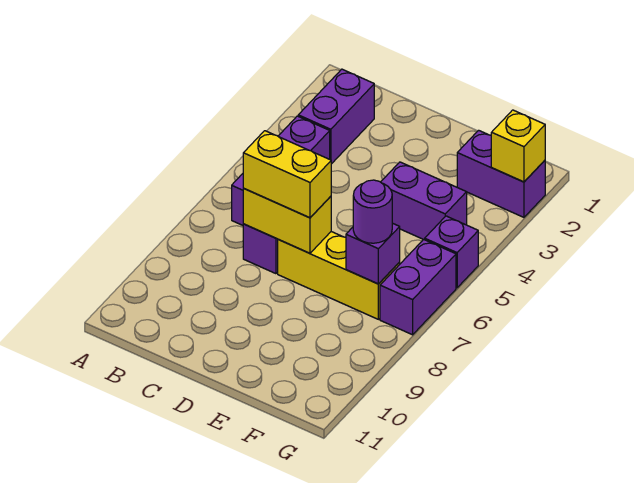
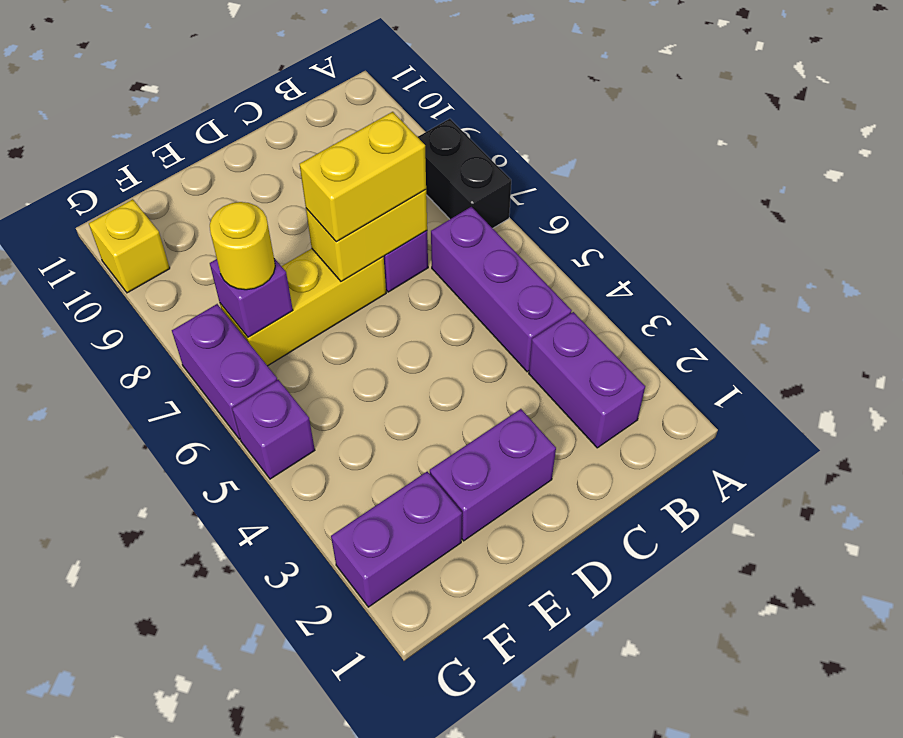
none -> black 1x2 brick [418,119,511,228]
purple 1x2 brick [381,162,467,240] -> purple 1x2 brick moved to [430,409,556,541]
purple 1x1 round brick [353,180,392,243] -> yellow 1x1 round brick [210,202,275,290]
yellow 1x1 brick [491,110,545,182] -> yellow 1x1 brick moved to [89,199,170,293]

